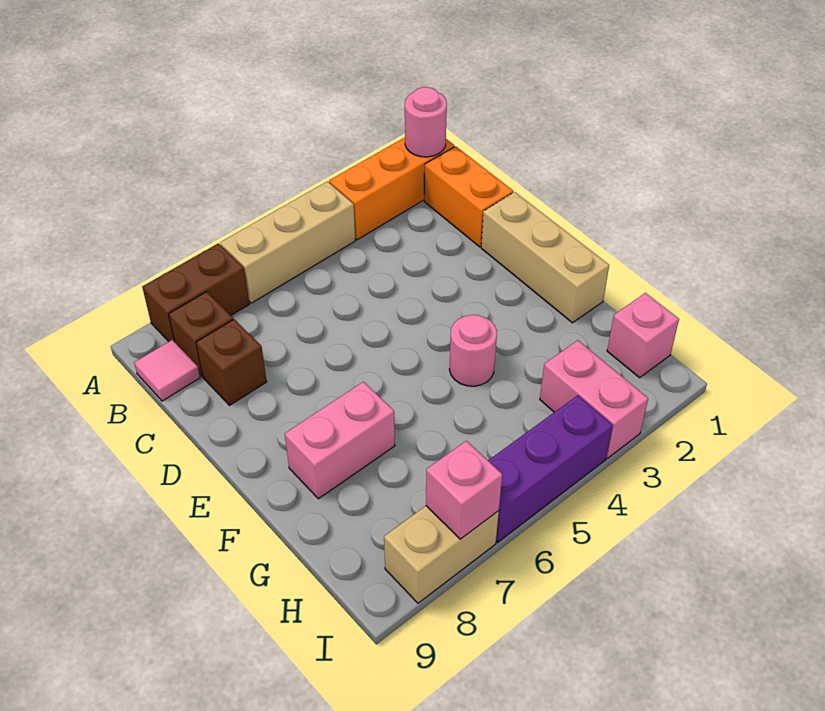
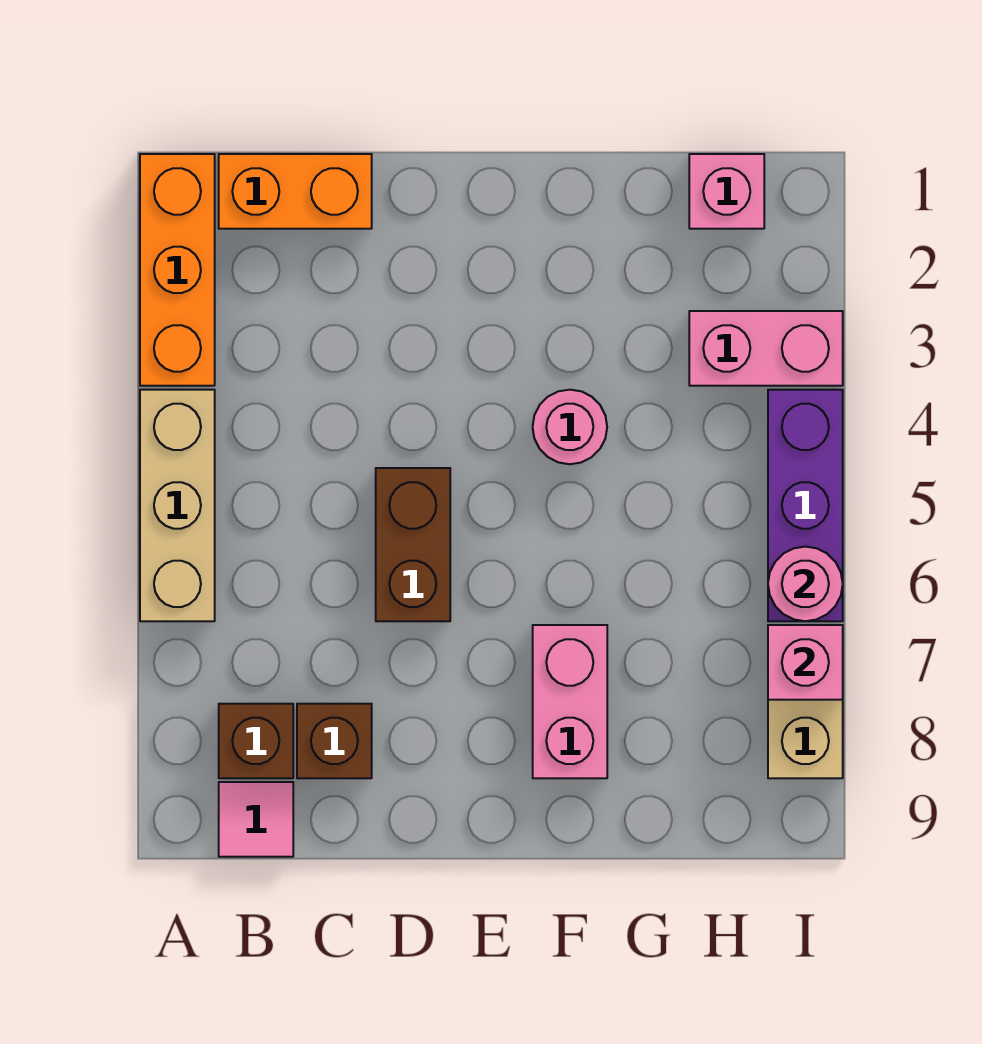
pink 1x1 round brick [405,87,447,157] -> pink 1x1 round brick moved to [768,547,843,621]
brown 1x2 brick [142,243,249,342] -> brown 1x2 brick moved to [376,468,450,621]
tan 1x3 brick [481,192,609,323] -> none

